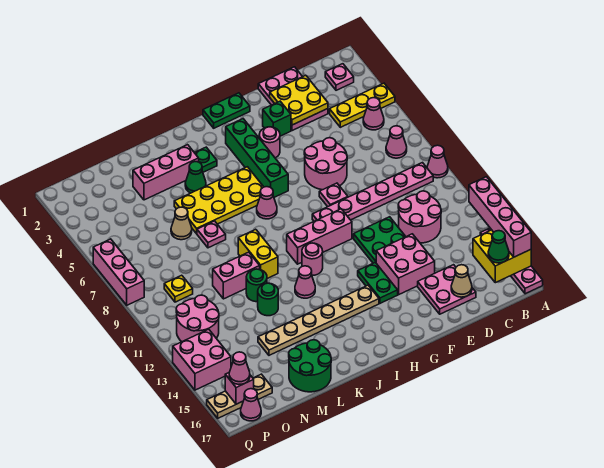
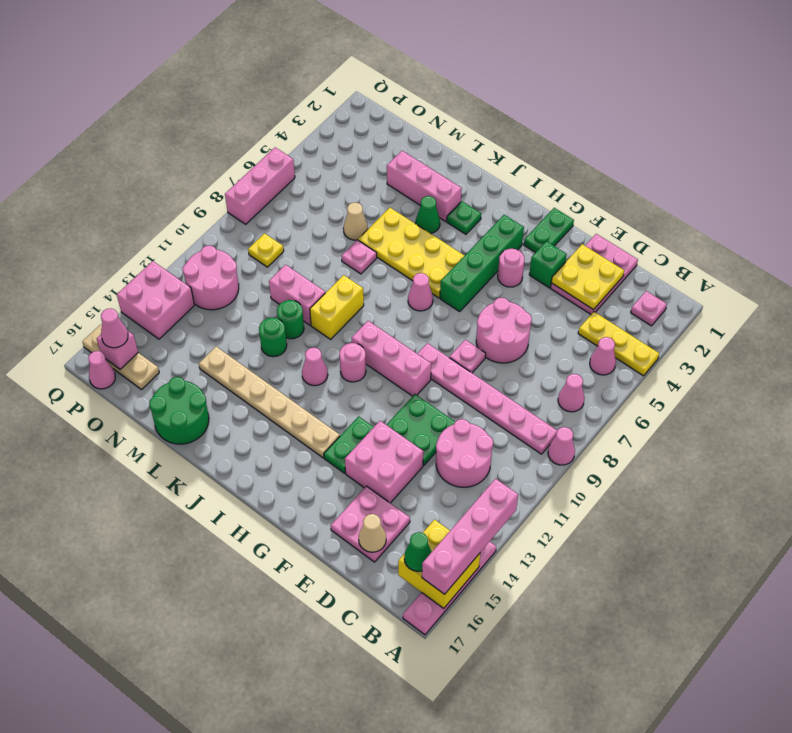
green 1x2 plate [203,93,250,128] -> green 1x2 plate turned to [524,208,574,253]

